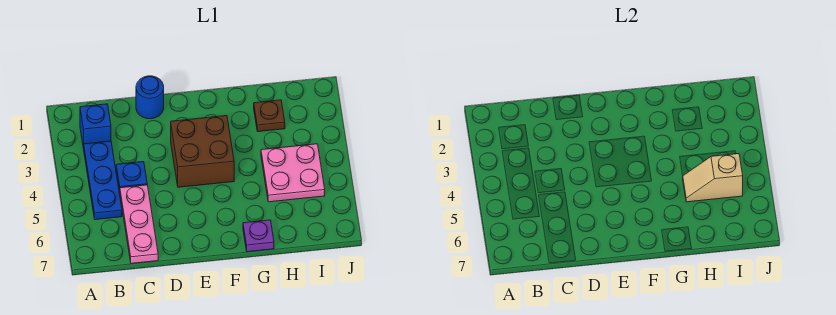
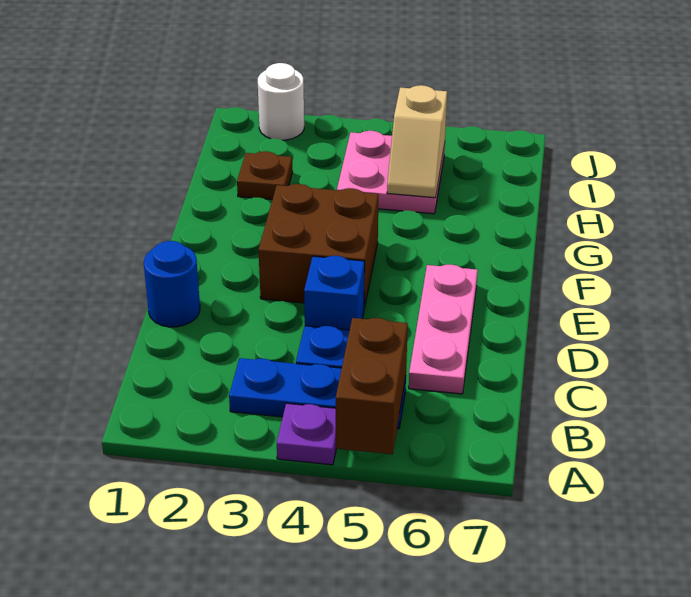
none -> brown 1x2 brick [336,318,408,454]
blue 1x1 brick [80,104,111,149] -> blue 1x1 brick moved to [304,256,365,330]
pink 1x3 plate [120,185,158,263] -> pink 1x3 plate turned to [409,265,478,394]
purple 1x1 plate [243,220,274,252] -> purple 1x1 plate moved to [277,403,336,465]
none -> white 1x1 round brick [258,63,304,140]

